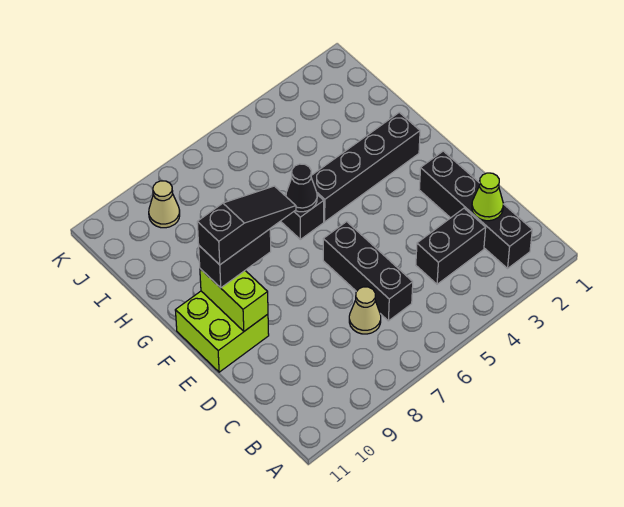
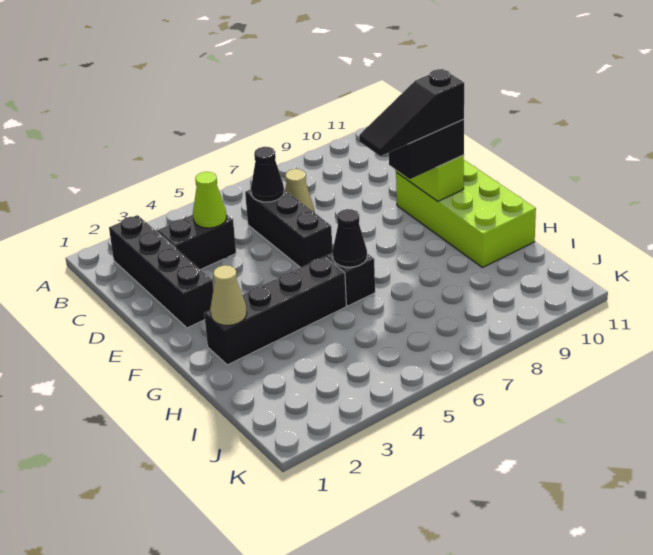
lime 1x1 cone [472,173,503,221] -> lime 1x1 cone moved to [193,172,227,228]
none -> black 1x1 cone [251,147,284,202]
lime 2x2 brick [175,291,269,372] -> lime 2x4 brick [396,160,536,268]
tan 1x1 cone [149,181,180,228] -> tan 1x1 cone moved to [210,265,247,325]

